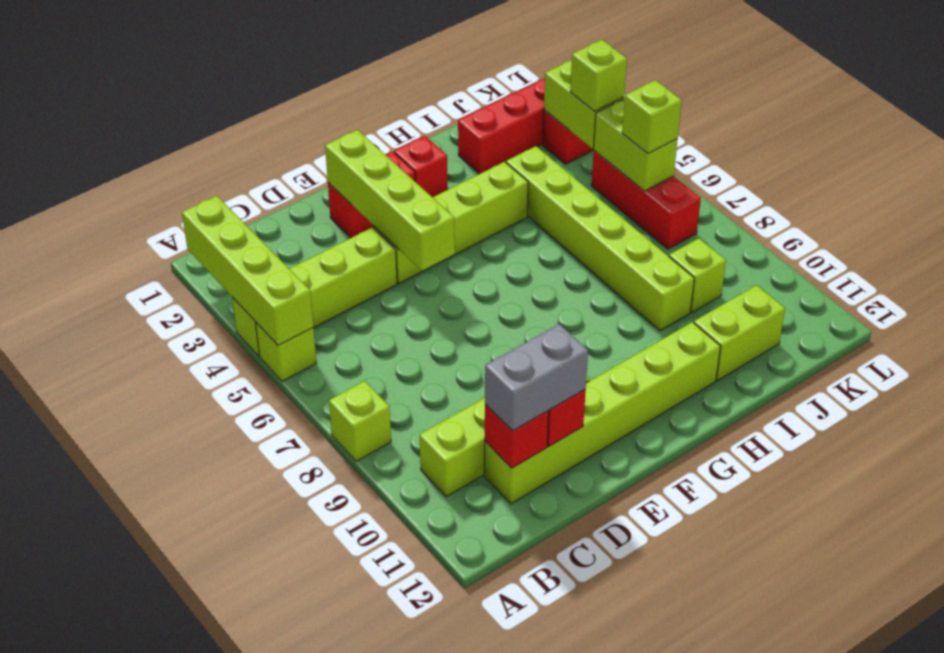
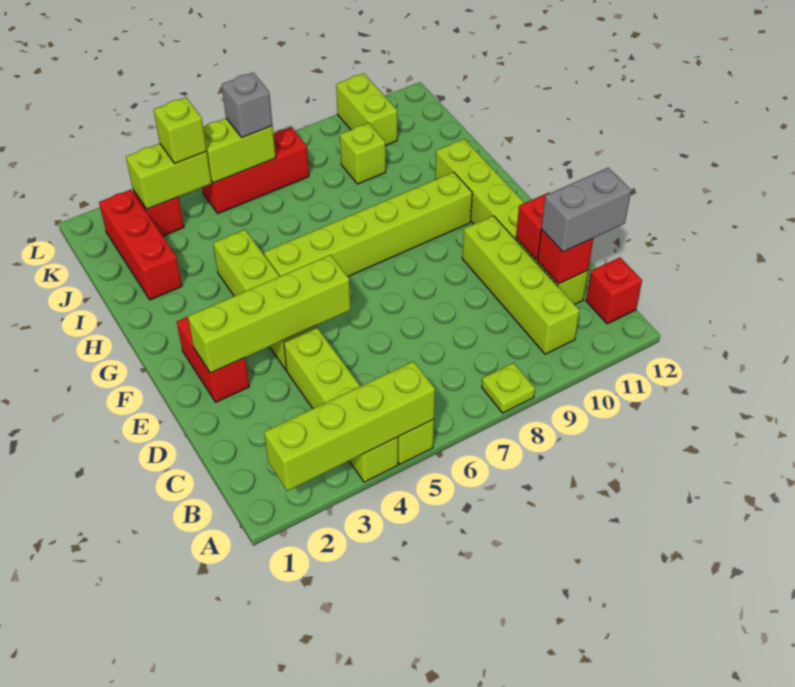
lime 1x1 brick [329,381,391,461] -> lime 1x1 plate [482,363,535,413]
grey 1x2 brick [485,324,588,431] -> grey 1x2 brick turned to [541,168,631,252]
red 1x1 brick [394,136,448,197] -> red 1x1 brick moved to [586,257,642,324]
lime 1x6 brick [506,146,694,331] -> lime 1x6 brick moved to [264,172,472,276]
lime 1x2 brick [694,285,785,381] -> lime 1x2 brick moved to [336,73,397,146]
lime 1x1 brick [622,80,682,154] -> grey 1x1 brick [222,73,273,137]

